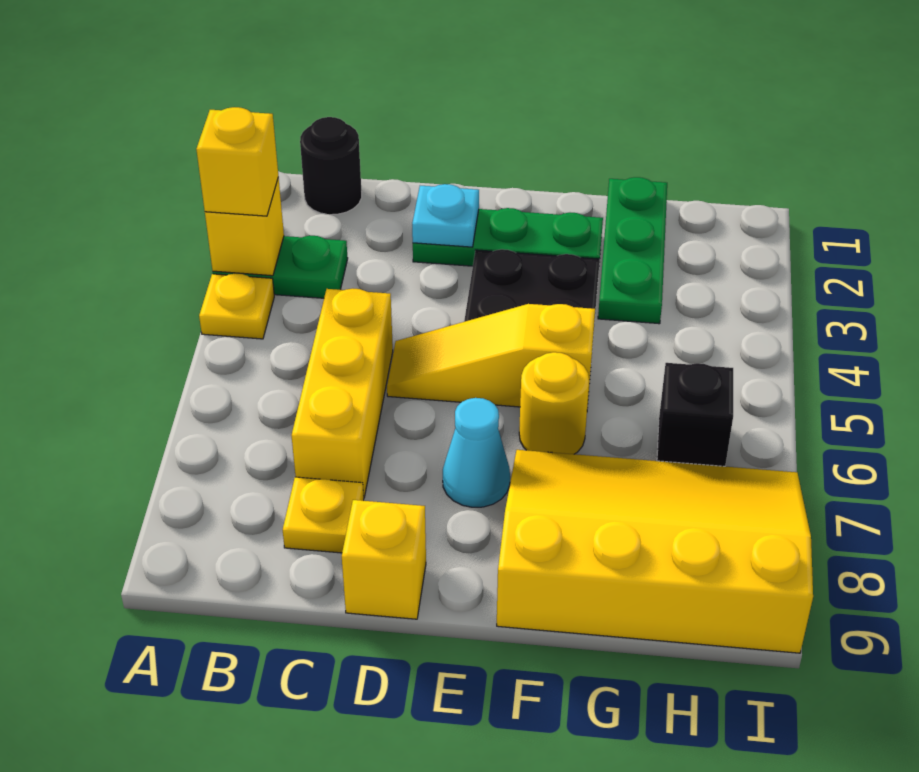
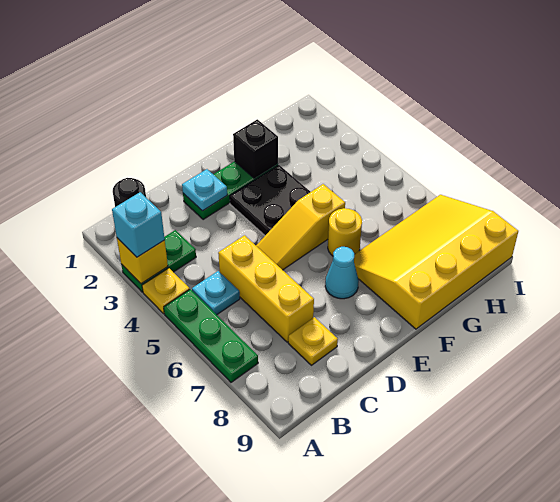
yellow 1x1 brick [196,107,278,216] -> cyan 1x1 brick [112,192,165,257]
none -> cyan 1x1 plate [192,271,240,315]
yellow 1x1 brick [342,500,426,619] -> none
green 1x3 plate [598,177,667,324] -> green 1x3 plate moved to [164,289,258,382]
black 1x1 brick [657,363,733,466] -> black 1x1 brick moved to [233,119,278,178]

